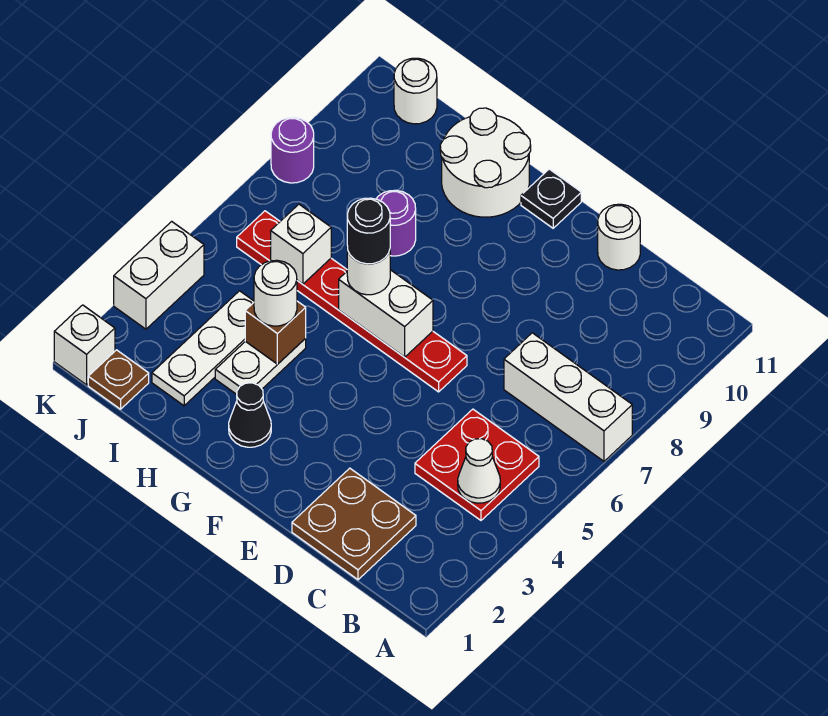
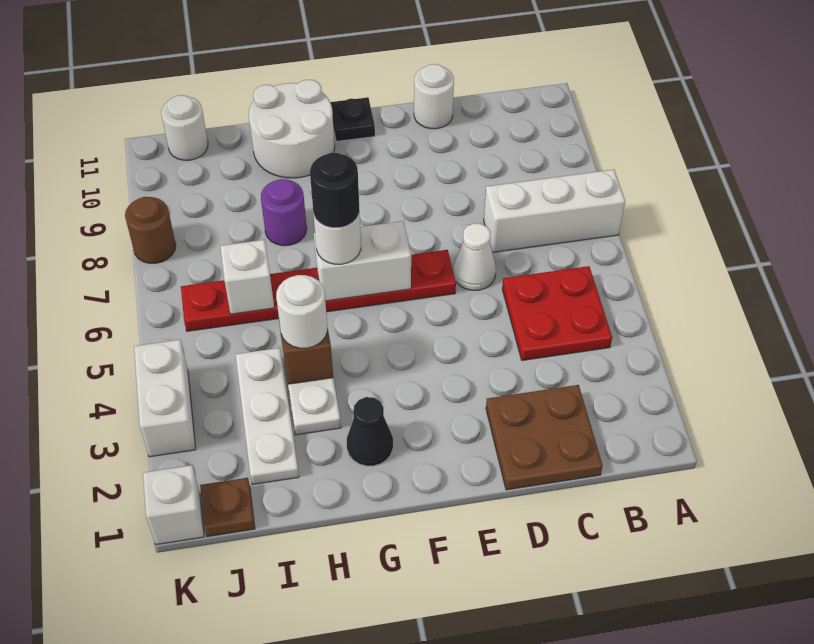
white 1x1 cone [458,439,500,503] -> white 1x1 cone moved to [453,223,496,290]
purple 1x1 round brick [271,117,314,183] -> brown 1x1 round brick [125,197,176,263]

